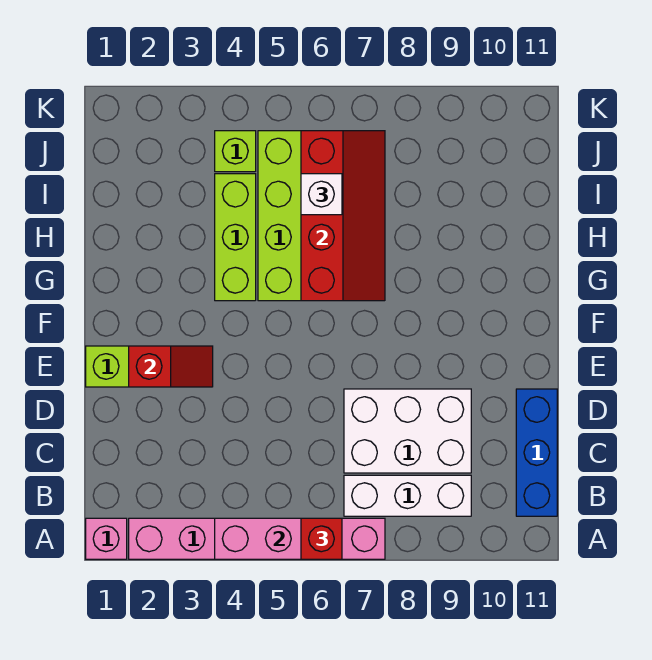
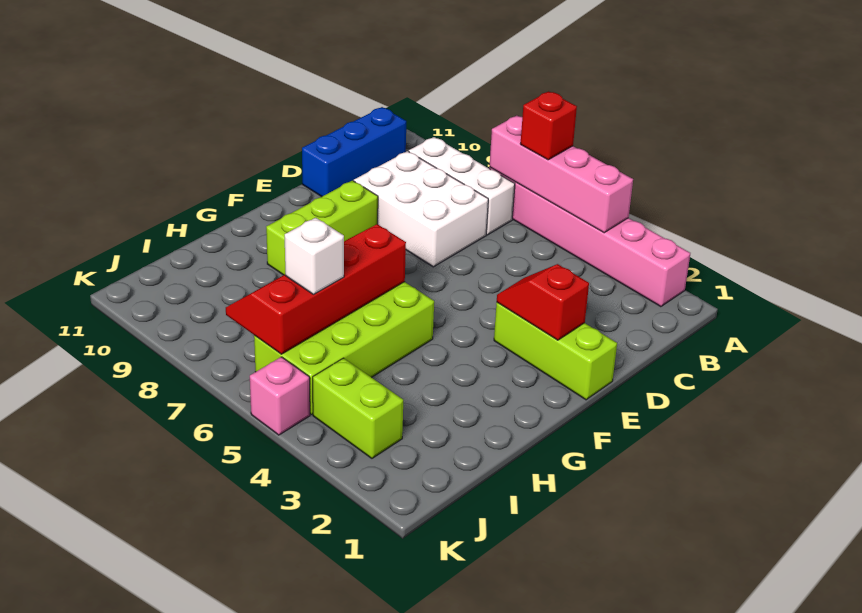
pink 1x1 brick [86,518,127,559] -> pink 1x1 brick moved to [250,357,310,435]
lime 1x3 brick [215,174,256,301] -> lime 1x3 brick moved to [266,181,378,275]
lime 1x1 brick [215,131,256,172] -> lime 1x2 brick [313,358,403,458]

